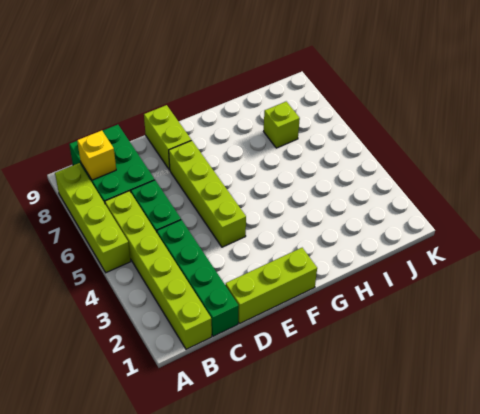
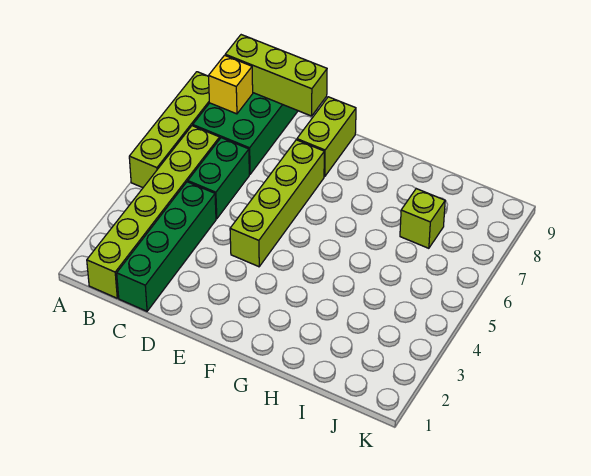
lime 1x3 brick [225,248,317,324] -> lime 1x3 brick moved to [225,35,327,116]

